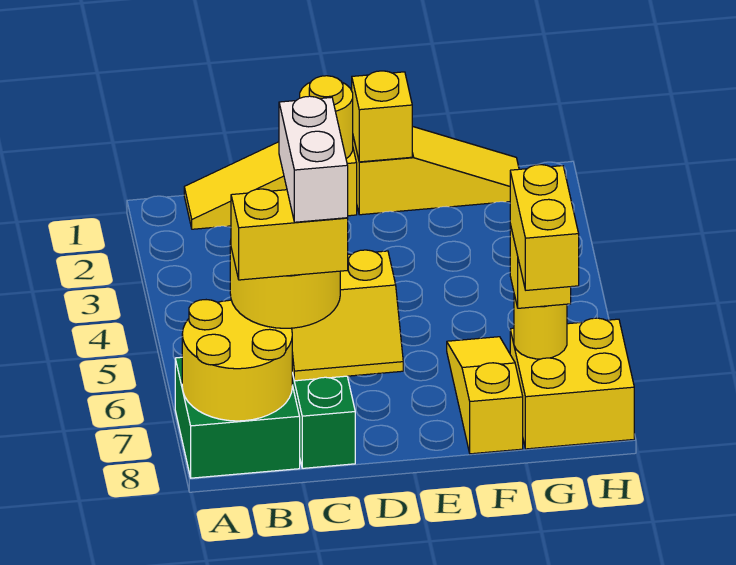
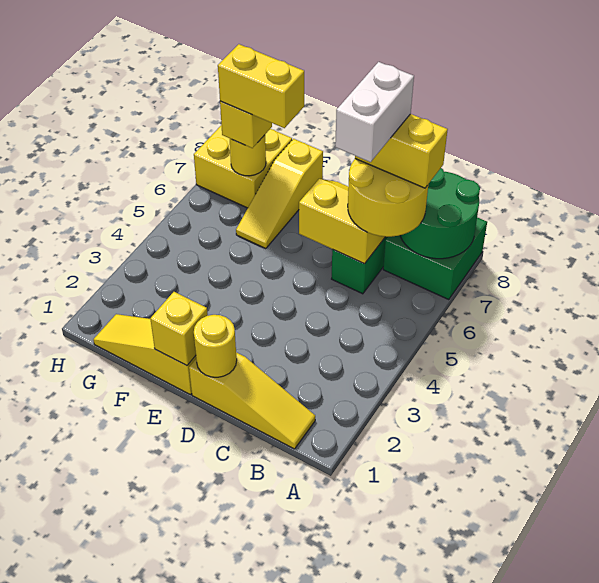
yellow 2x2 round brick [182,300,292,421] -> green 2x2 round brick [400,168,480,259]
yellow 1x2 brick [510,165,579,290] -> yellow 1x2 brick turned to [218,44,304,128]

